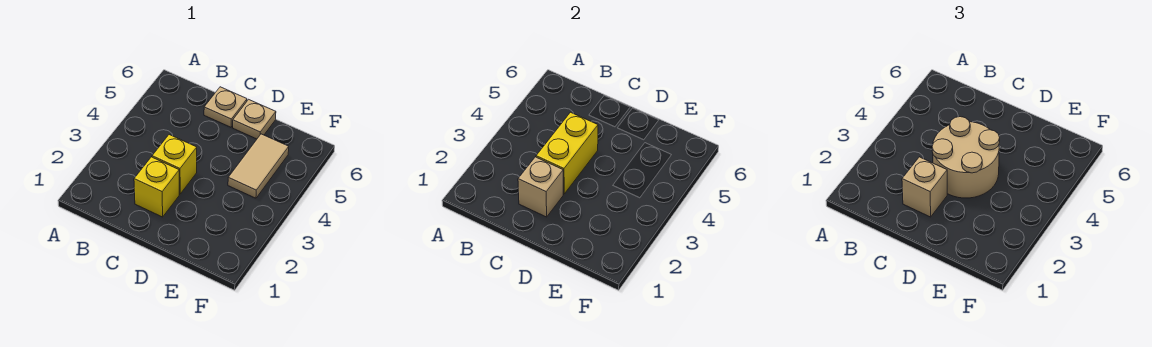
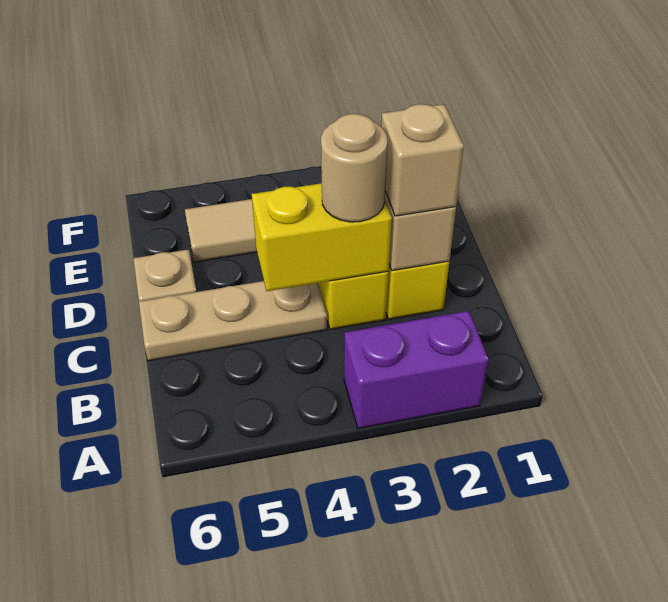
none -> purple 1x2 brick [344,311,489,429]
tan 2x2 round brick [932,117,1000,198] -> tan 1x1 round brick [321,114,388,222]
tan 1x1 plate [204,87,247,127] -> tan 1x3 plate [139,281,327,361]

